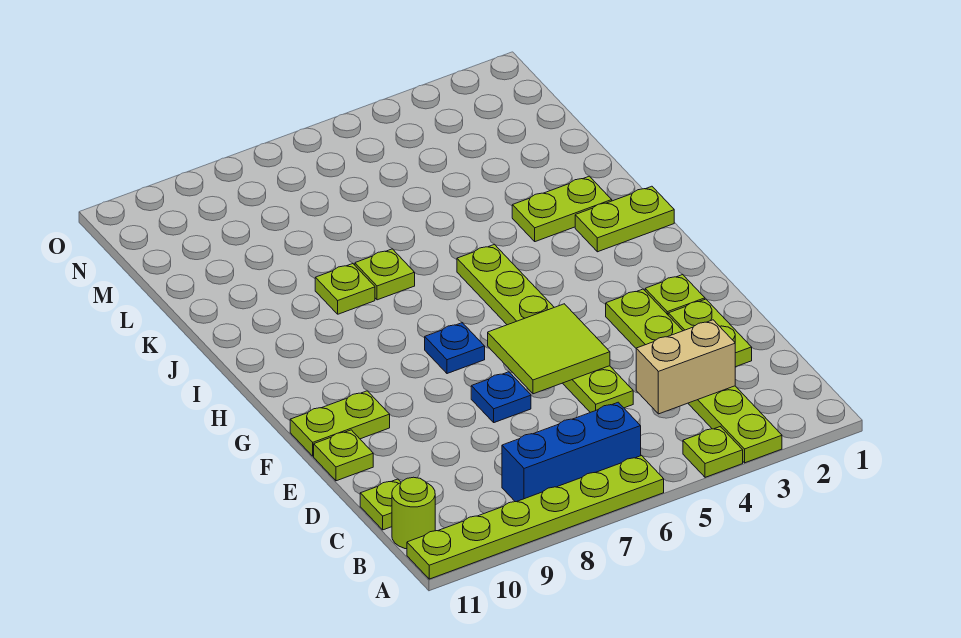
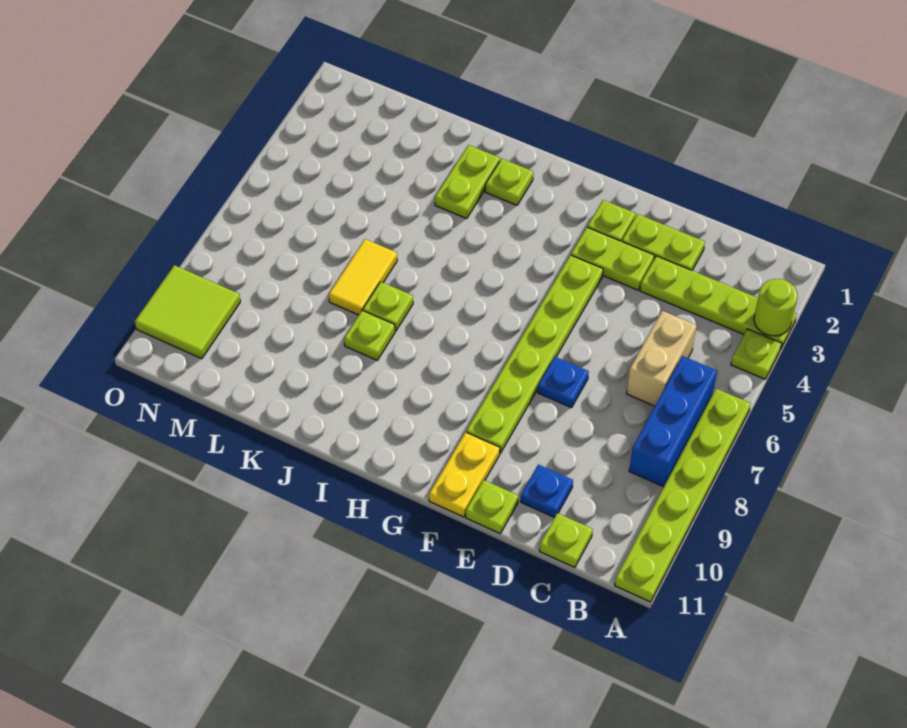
lime 1x1 round brick [392,477,435,549] -> lime 1x1 round brick moved to [754,279,797,336]
tan 1x2 brick [636,320,735,414] -> tan 1x2 brick moved to [626,311,697,406]
lime 1x6 plate [457,244,633,413] -> lime 1x6 plate turned to [466,255,603,453]
lime 2x2 tile [488,304,610,394] -> lime 2x2 tile moved to [135,265,240,359]
lime 1x2 plate [290,391,390,456] -> yellow 1x2 plate [429,432,500,517]
blue 1x1 plate [425,323,485,374] -> blue 1x1 plate moved to [521,464,573,517]
lime 1x2 plate [575,186,674,252] -> lime 1x1 plate [485,159,533,205]
none -> yellow 1x2 tile [329,239,397,315]

